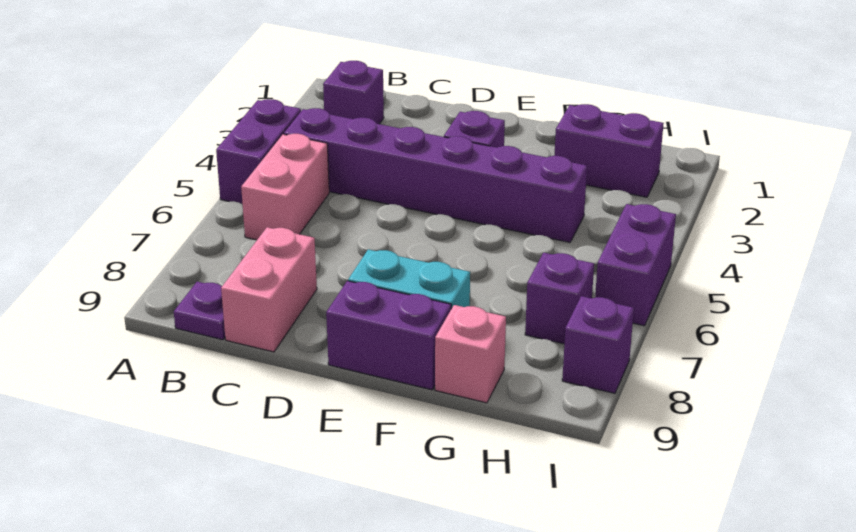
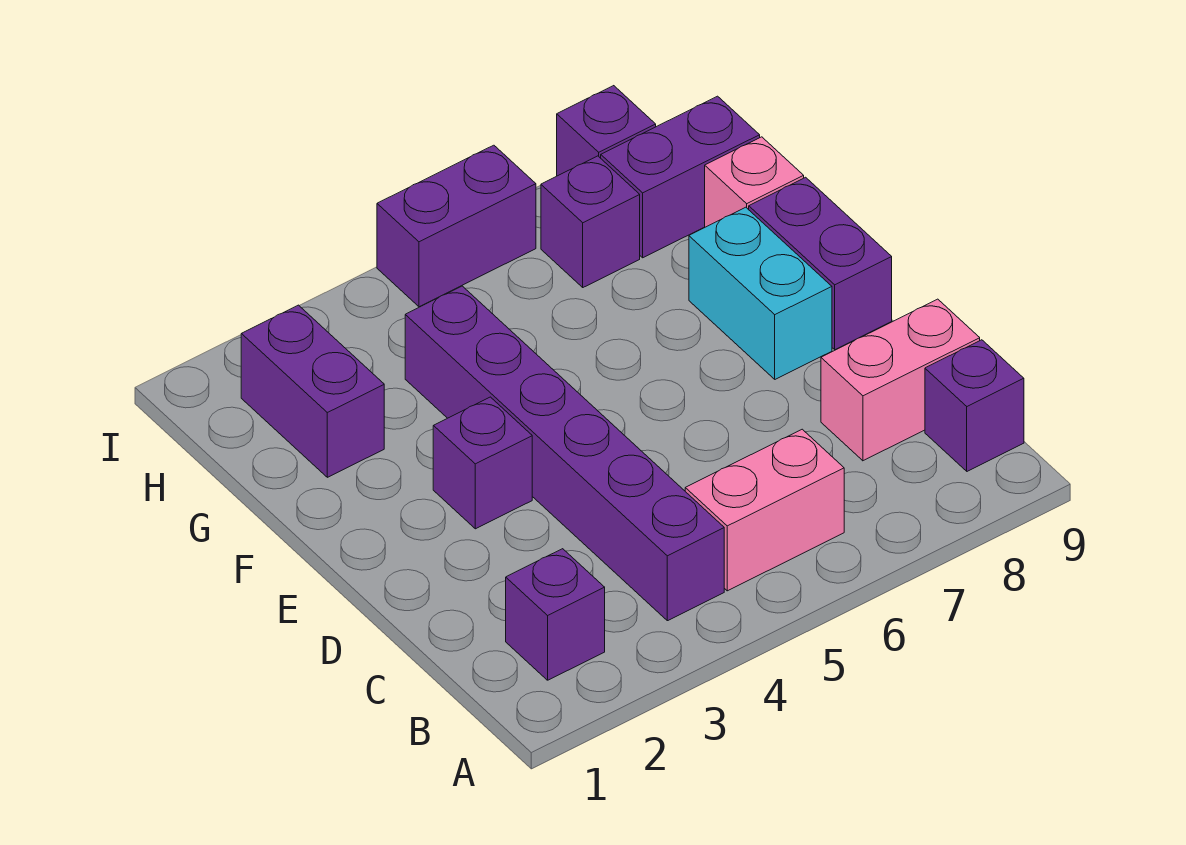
purple 1x2 brick [216,99,301,204] -> purple 1x2 brick moved to [601,96,760,258]
purple 1x1 plate [174,282,225,340] -> purple 1x1 brick [925,340,1024,471]

